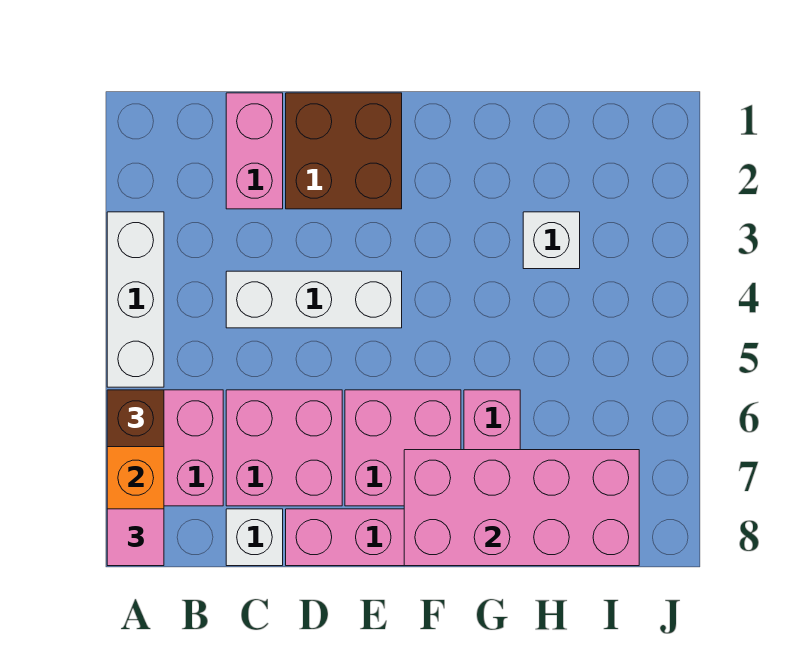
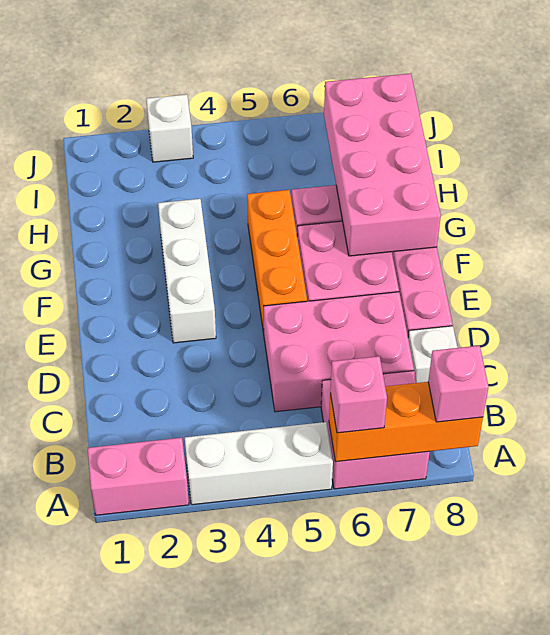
brown 1x1 brick [107,390,164,447] -> pink 1x1 brick [330,356,387,433]
pink 1x1 tile [107,509,164,566] -> pink 1x1 brick [428,346,489,422]
pink 1x2 brick [226,93,283,209] -> pink 1x2 brick moved to [88,438,189,515]
white 1x3 brick [226,271,402,328] -> white 1x3 brick moved to [158,199,216,343]
pink 2x2 brick [226,390,342,506] -> pink 2x3 brick [264,292,414,412]
brown 2x2 brick [286,93,402,209] -> none
none -> orange 1x3 brick [247,190,307,333]
white 1x1 brick [523,212,580,269] -> white 1x1 brick moved to [146,94,193,162]

